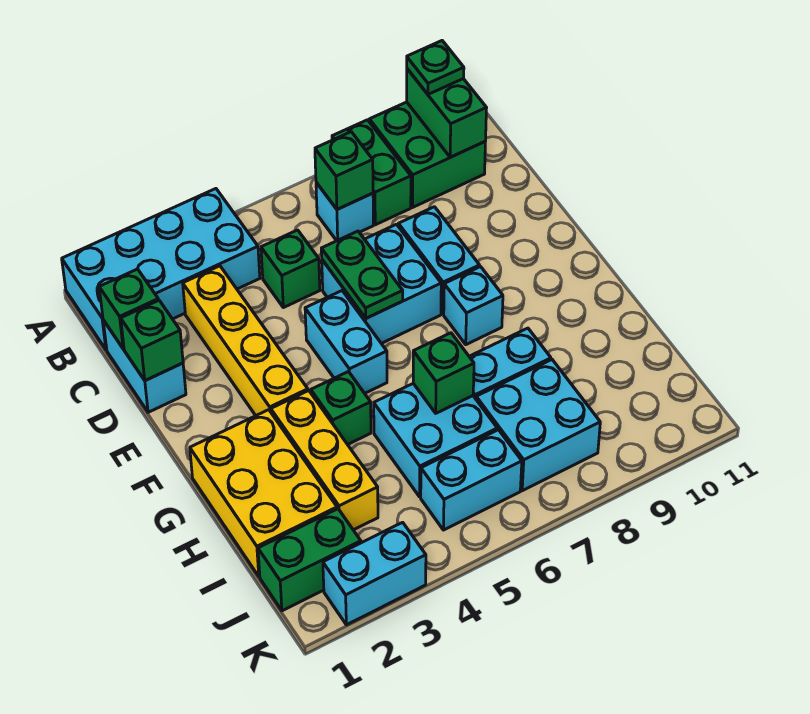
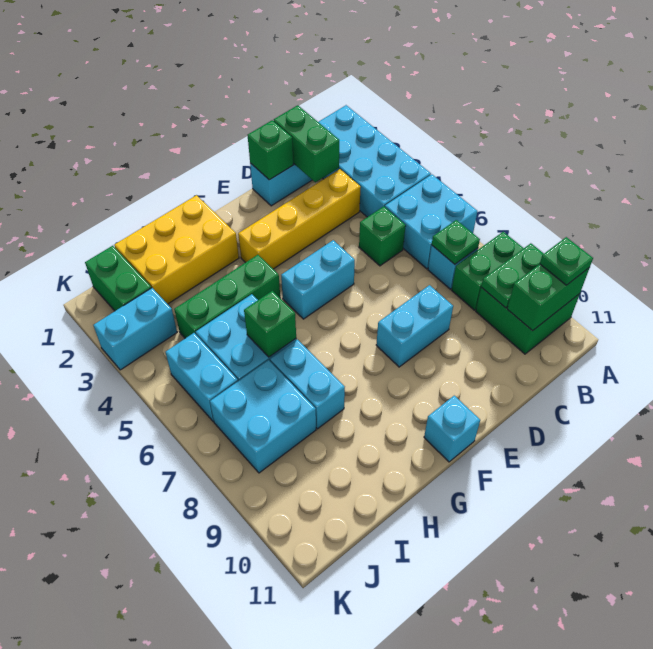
green 1x1 brick [315,132,373,209] -> green 1x1 plate [432,220,480,264]
green 1x1 brick [99,269,158,349] -> green 1x2 brick [274,105,339,182]
cyan 2x2 brick [322,224,441,343] -> cyan 2x2 brick moved to [385,174,477,269]
green 1x2 plate [321,231,403,318] -> green 1x2 plate moved to [481,243,544,308]
cyan 1x1 brick [444,267,503,345] -> cyan 1x1 brick moved to [424,396,480,462]
yellow 1x3 brick [271,391,378,530] -> none
green 1x1 brick [311,372,371,445] -> green 1x3 brick [174,255,280,338]
cyan 1x2 brick [323,522,426,625] -> cyan 1x2 brick turned to [94,288,177,370]

